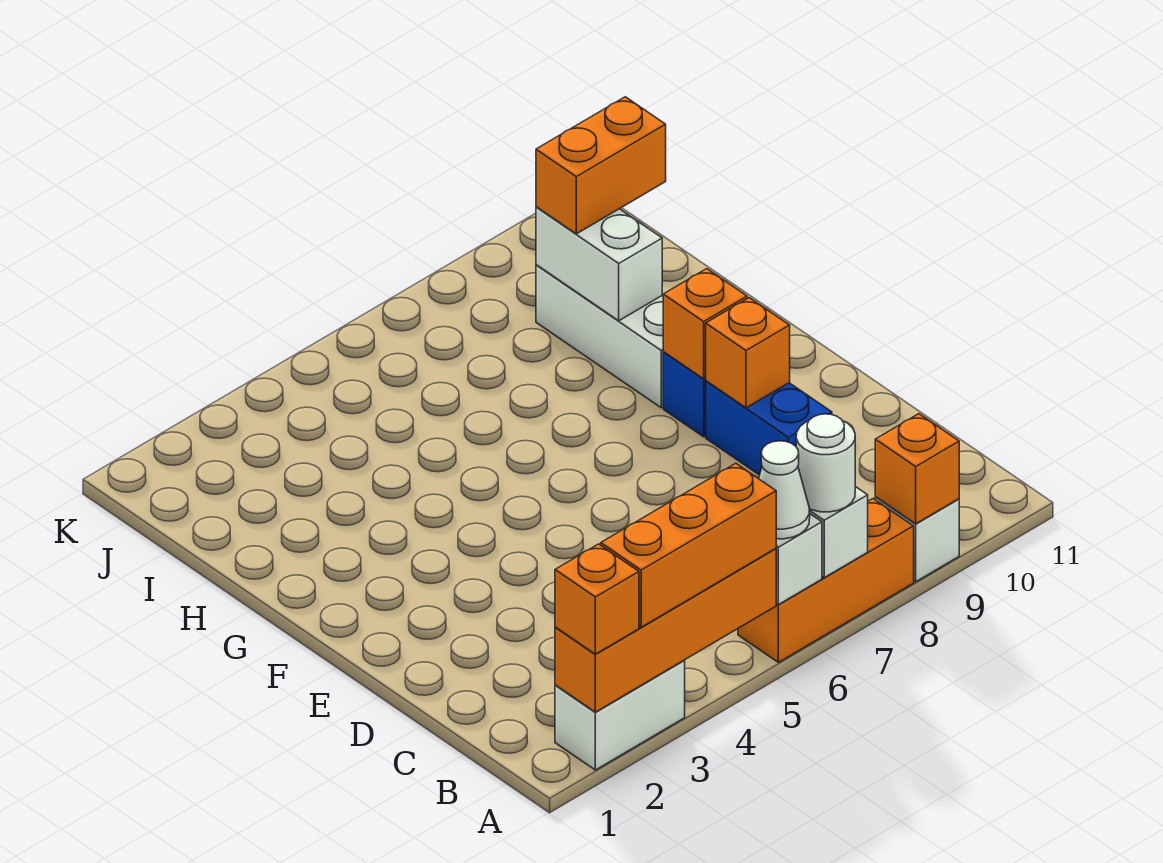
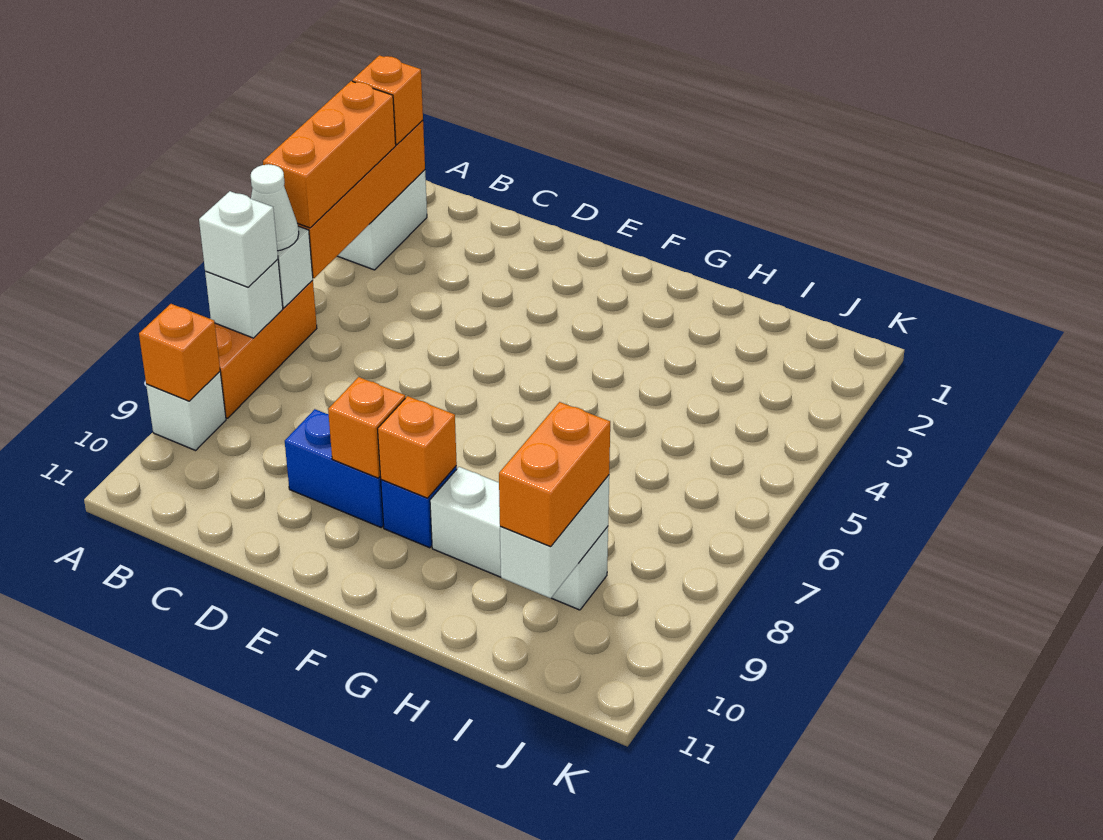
white 1x1 round brick [796,414,855,512] -> white 1x1 brick [199,191,278,287]
white 1x2 brick [536,207,662,321] -> white 1x2 brick turned to [500,475,609,598]

